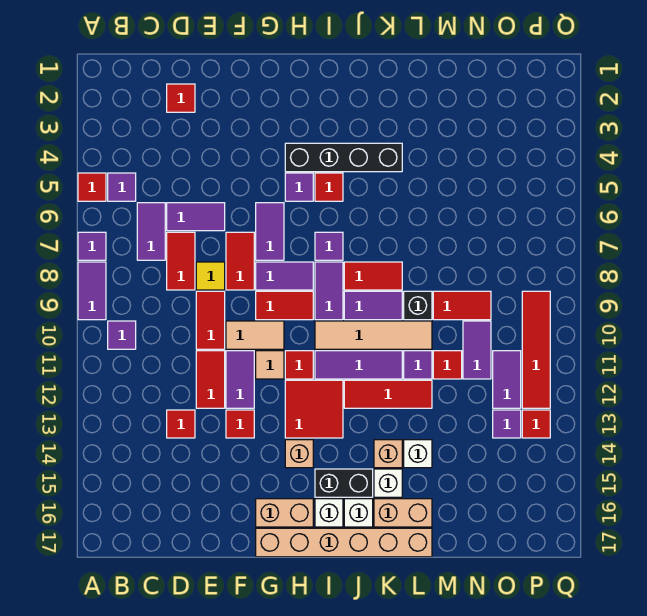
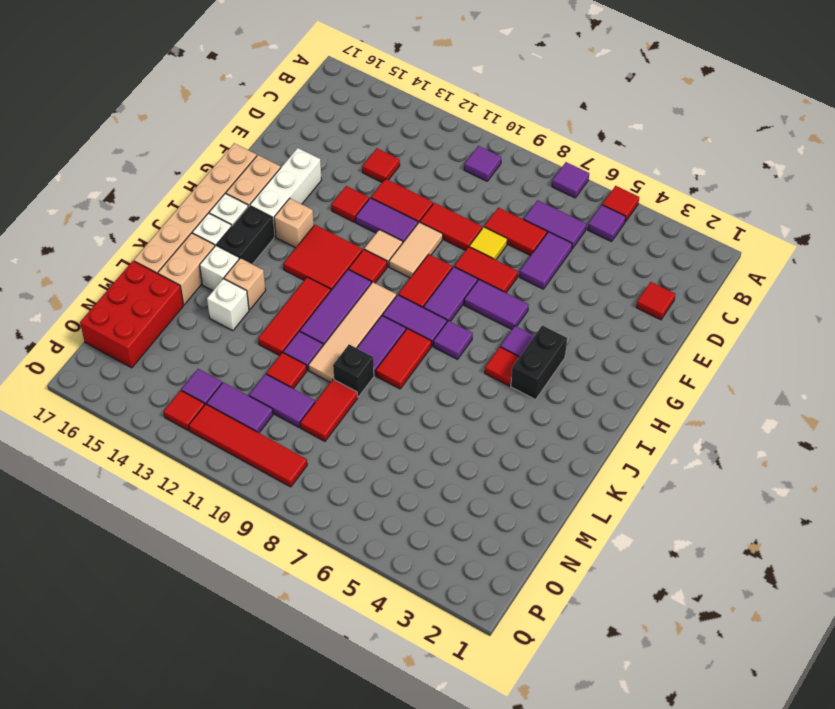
purple 1x2 tile [78,262,106,320] -> none
none -> white 1x3 brick [250,148,322,237]
black 1x4 brick [285,143,402,172] -> black 1x2 brick [511,325,567,400]
none -> red 2x3 brick [80,261,183,368]

